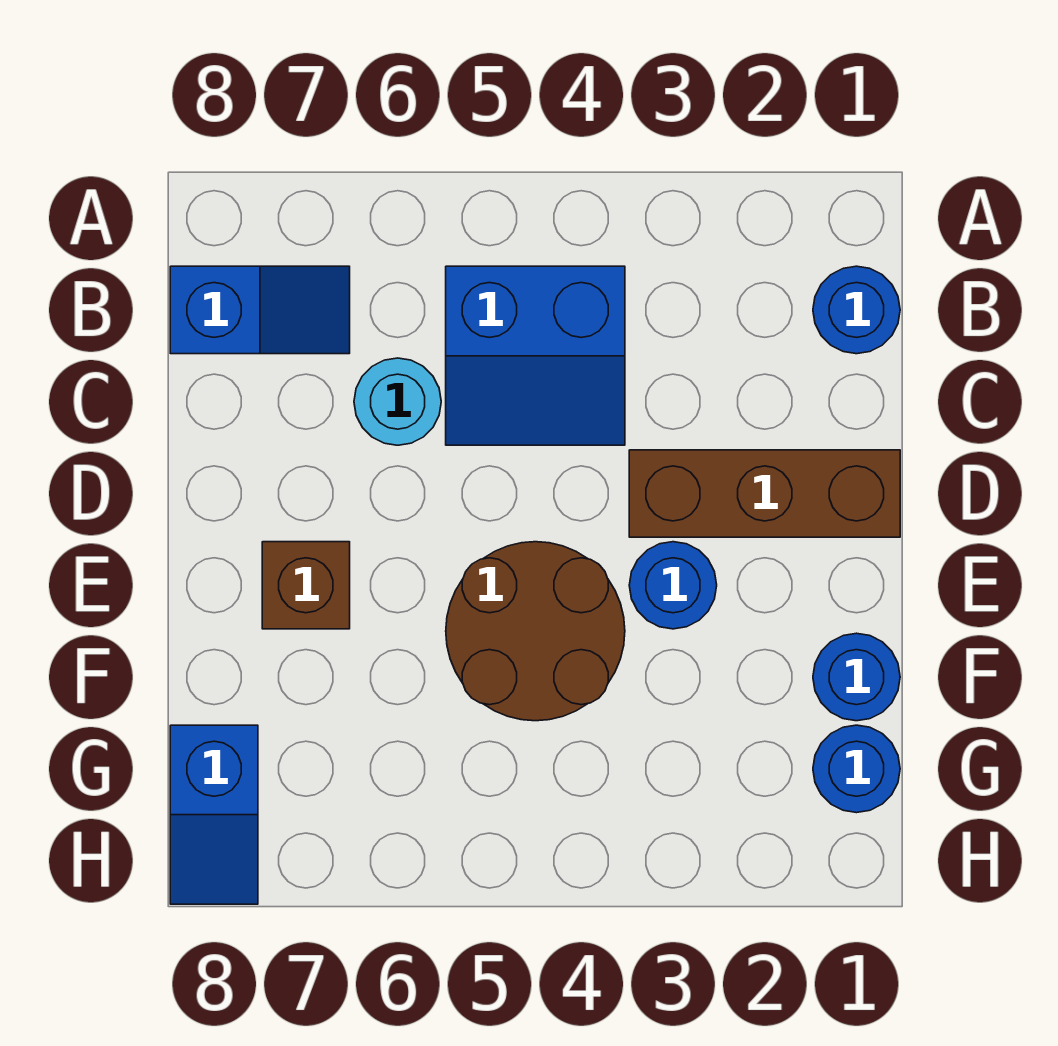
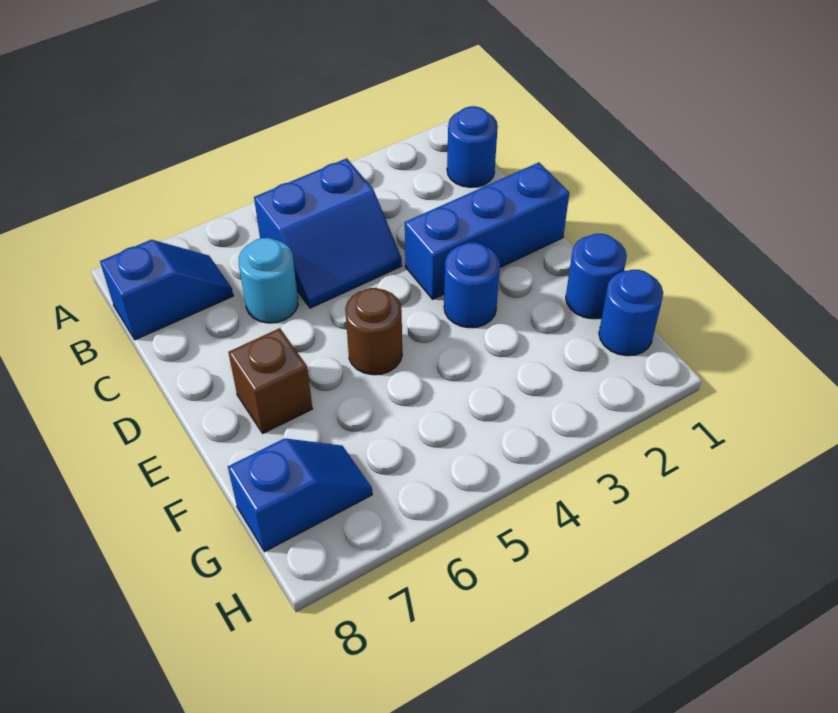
brown 1x3 brick [629,450,900,537] -> blue 1x3 brick [405,162,569,299]
brown 2x2 round brick [446,542,625,721] -> brown 1x1 round brick [345,288,402,375]
blue 1x2 slope [170,725,258,904] -> blue 1x2 slope turned to [228,438,372,552]

